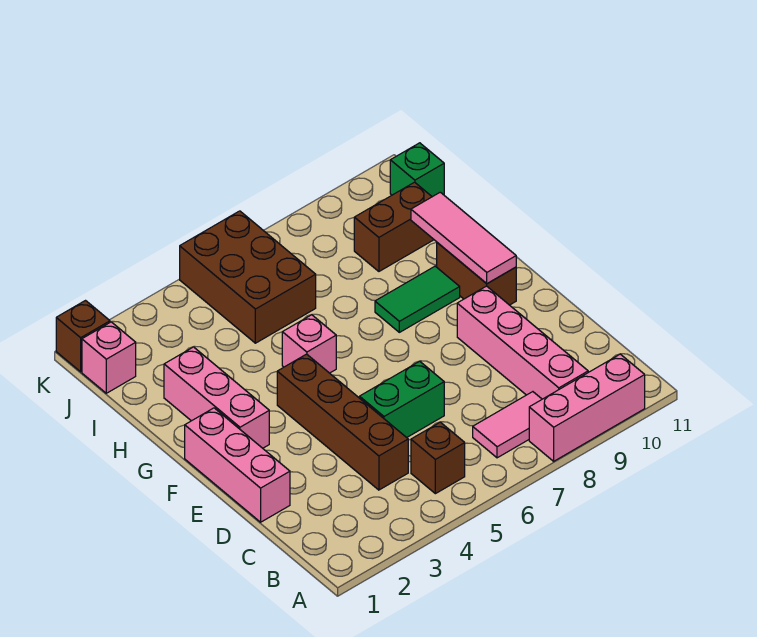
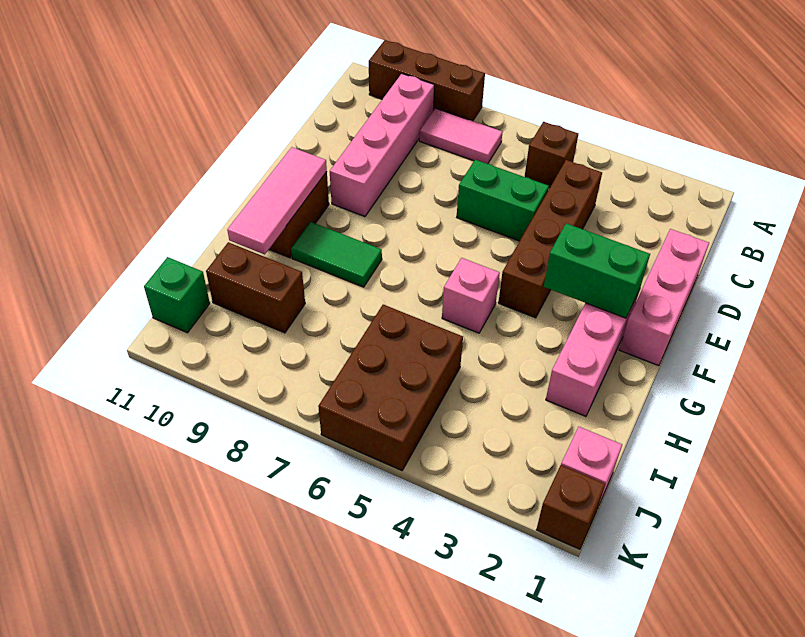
pink 1x3 brick [529,354,645,461] -> brown 1x3 brick [369,40,485,121]
none -> green 1x2 brick [544,223,650,318]

